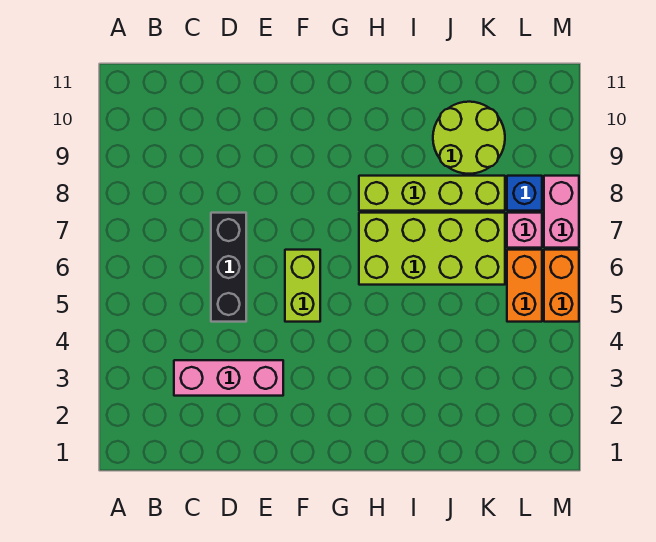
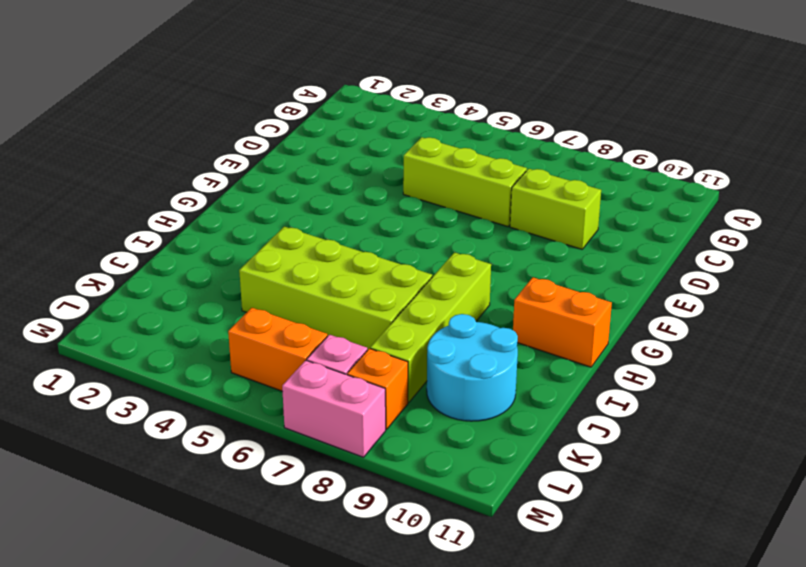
pink 1x3 brick [174,360,283,396] -> none
black 1x3 brick [211,213,246,322] -> lime 1x3 brick [403,137,527,227]
lime 1x2 brick [285,250,320,322] -> lime 1x2 brick moved to [510,169,601,249]
lime 2x4 brick [359,213,505,285] -> lime 2x4 brick turned to [239,227,432,350]
lime 2x2 round brick [433,102,505,174] -> cyan 2x2 round brick [427,314,518,421]
blue 1x1 brick [507,176,542,211] -> orange 1x1 brick [347,348,408,429]
orange 1x2 brick [544,250,579,322] -> orange 1x2 brick moved to [513,277,612,367]

